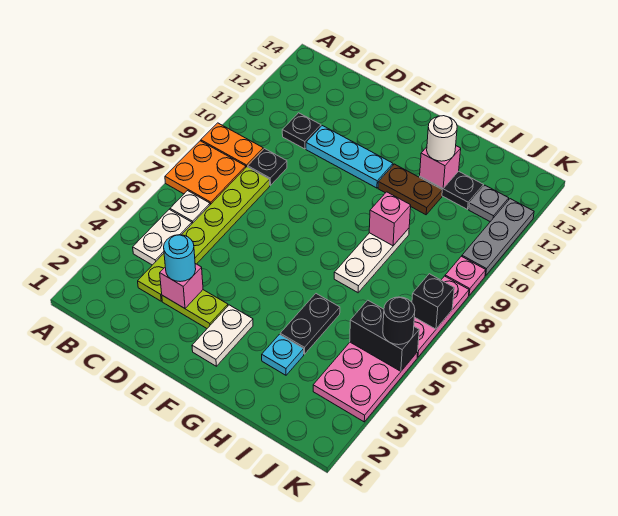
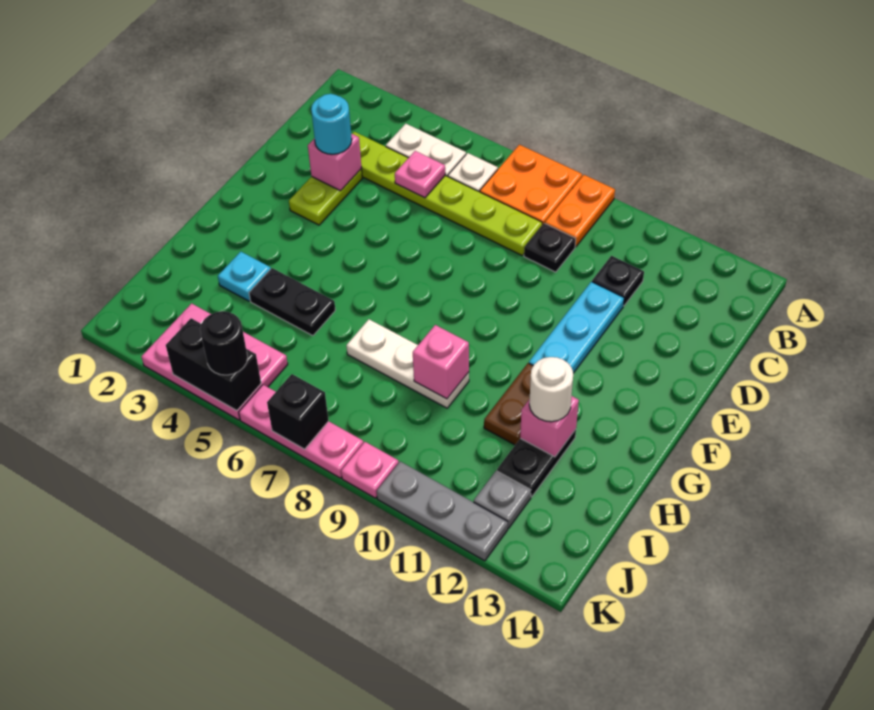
none -> pink 1x1 plate [395,151,445,198]
white 1x2 plate [192,305,253,366] -> none
black 1x2 brick [350,300,419,371] -> black 1x2 brick turned to [166,318,261,410]

